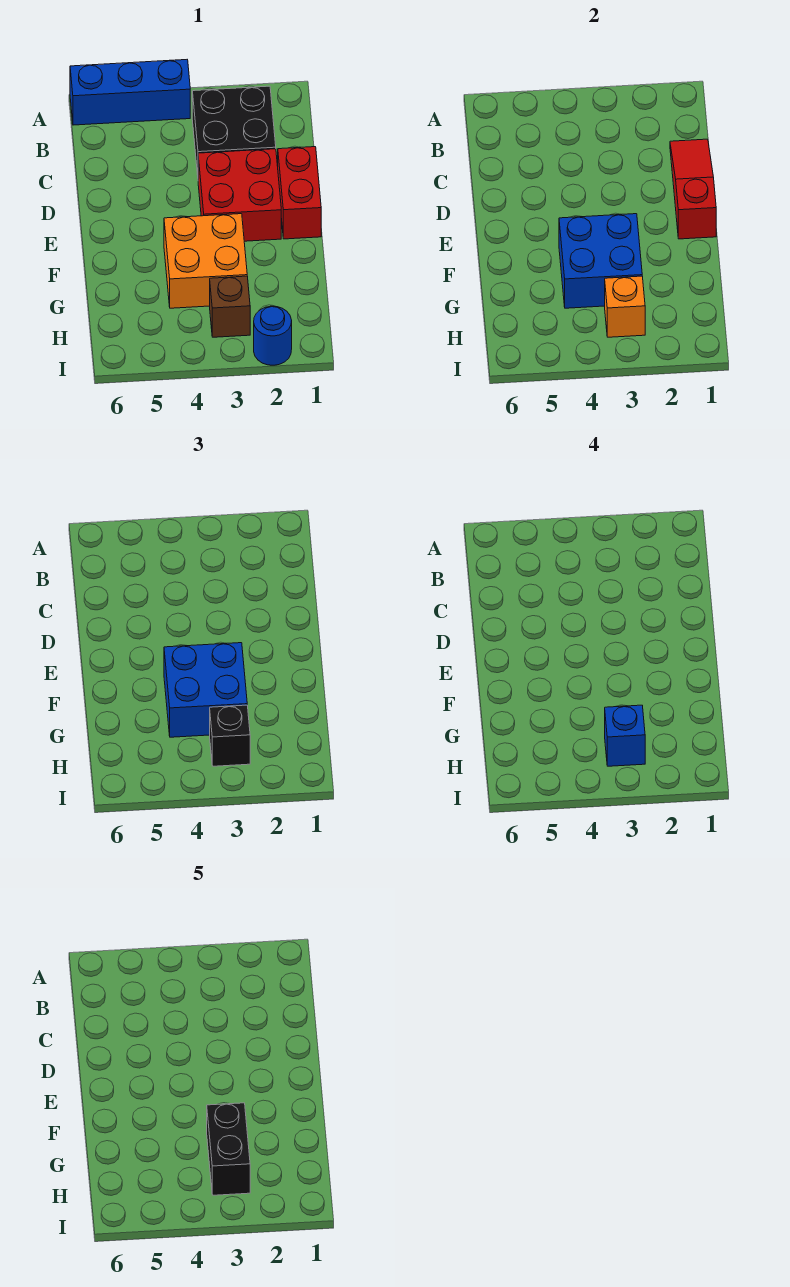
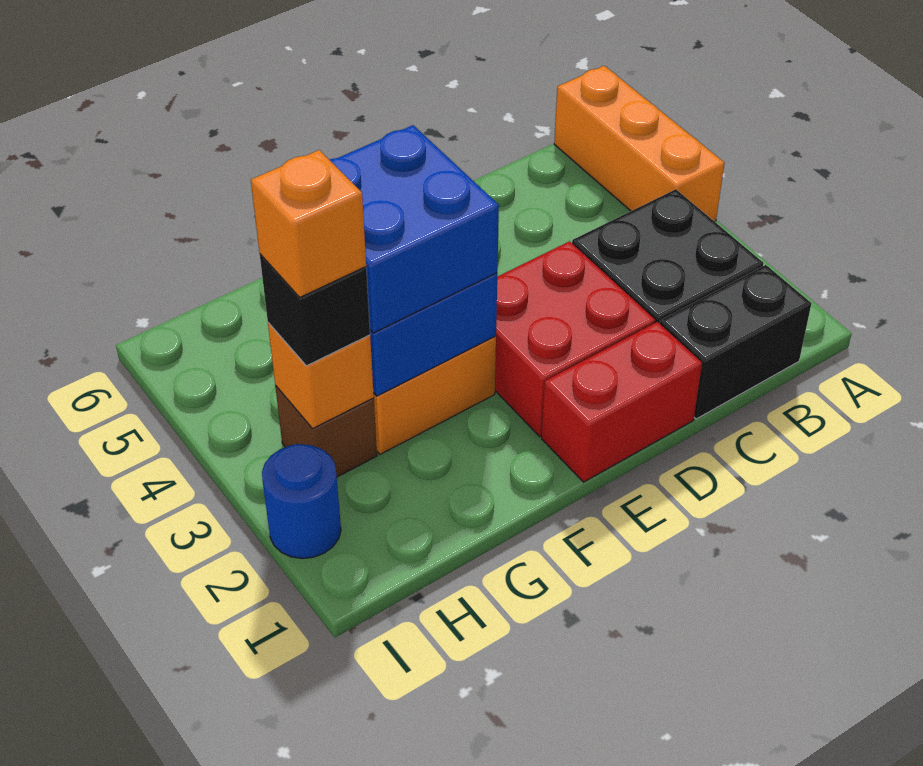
blue 1x3 brick [70,60,190,125] -> orange 1x3 brick [554,66,725,221]
red 1x3 slope [670,139,716,239] -> none
black 1x2 brick [207,1103,250,1195] -> black 1x2 brick moved to [660,265,811,419]
blue 1x1 brick [605,705,645,766] -> orange 1x1 brick [251,150,366,297]

